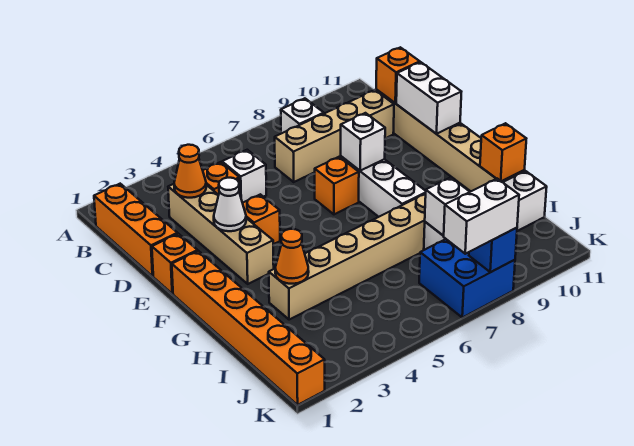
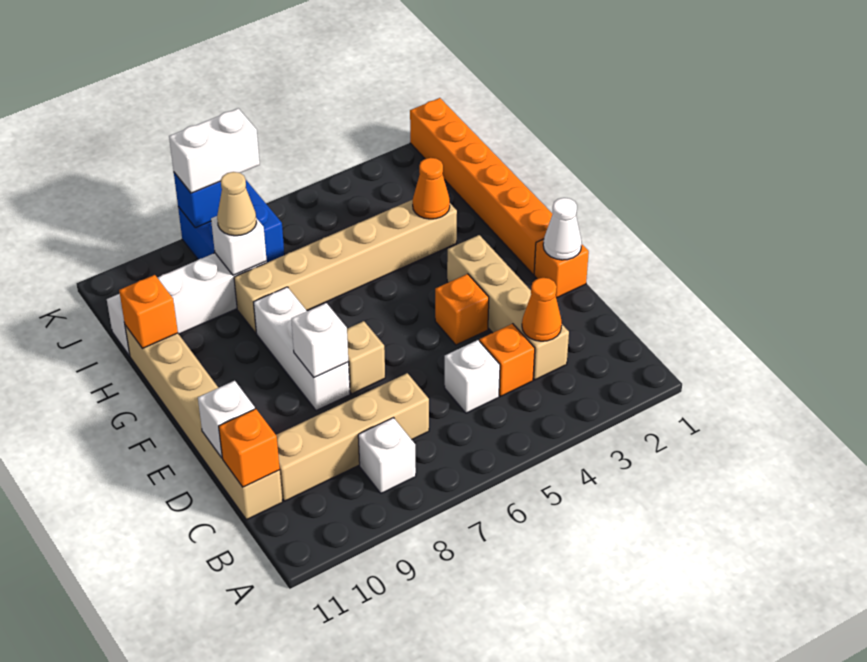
orange 1x3 brick [94,184,178,276] -> none
white 1x2 brick [396,62,461,134] -> white 1x1 brick [198,381,255,458]
white 1x1 cone [214,178,246,231] -> white 1x1 cone moved to [543,198,582,260]
orange 1x1 brick [315,157,359,214] -> tan 1x1 brick [347,321,385,394]
none -> tan 1x1 cone [217,172,256,236]

